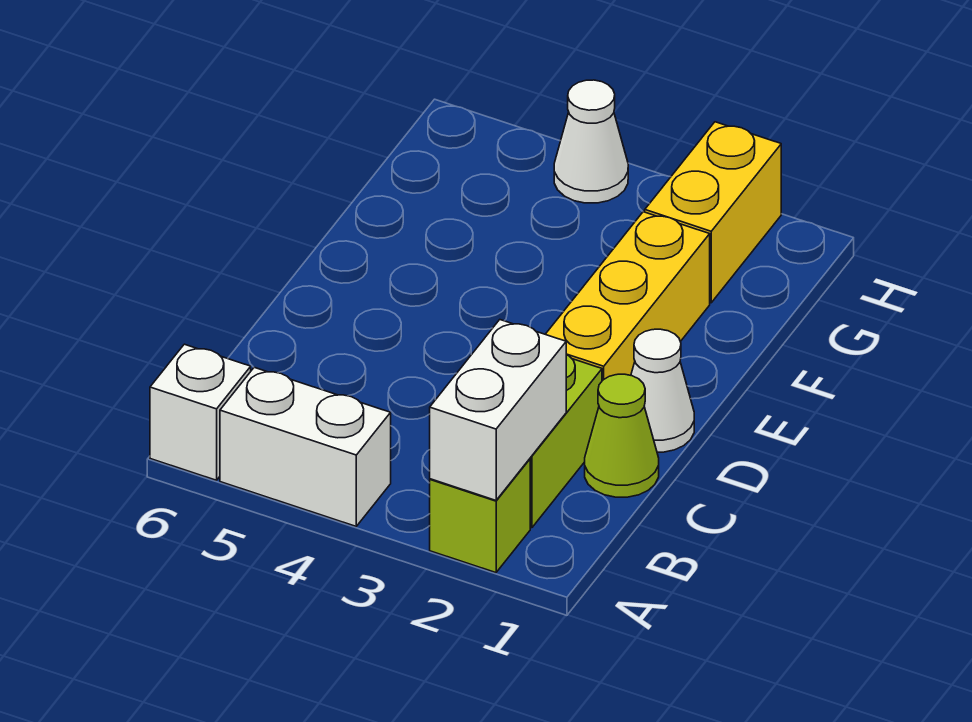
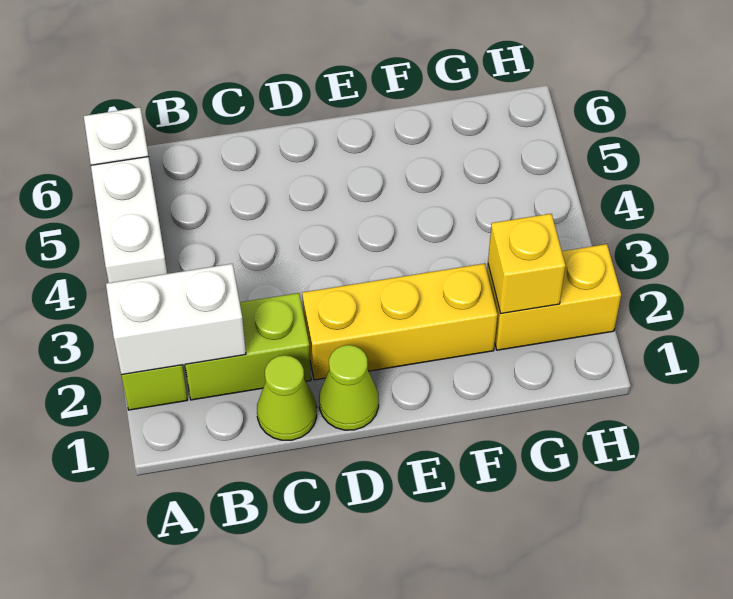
white 1x1 cone [631,329,694,452] -> lime 1x1 cone [319,345,379,430]
none -> yellow 1x1 brick [488,214,565,313]
white 1x1 cone [554,80,628,203] -> none

